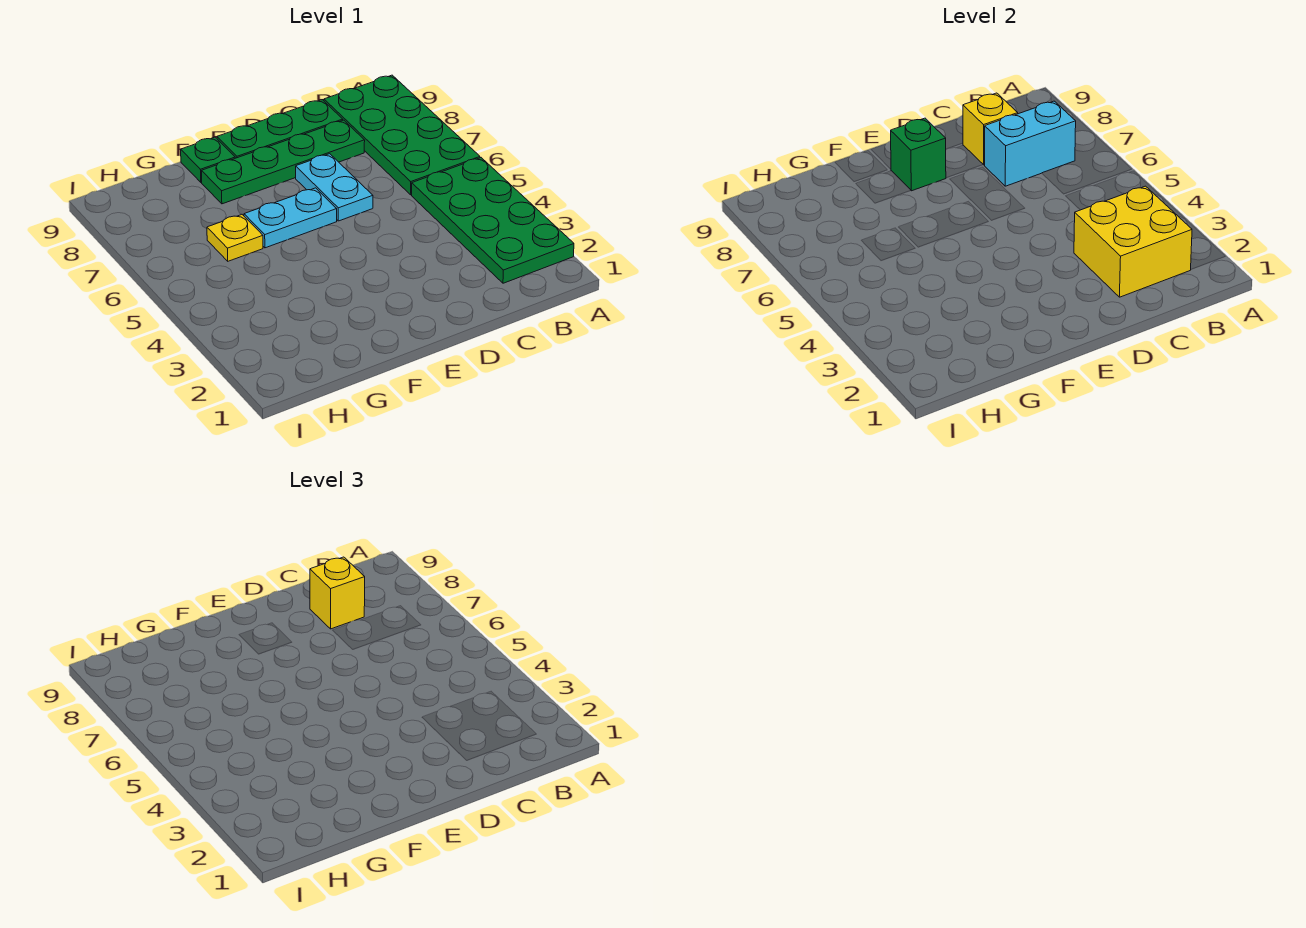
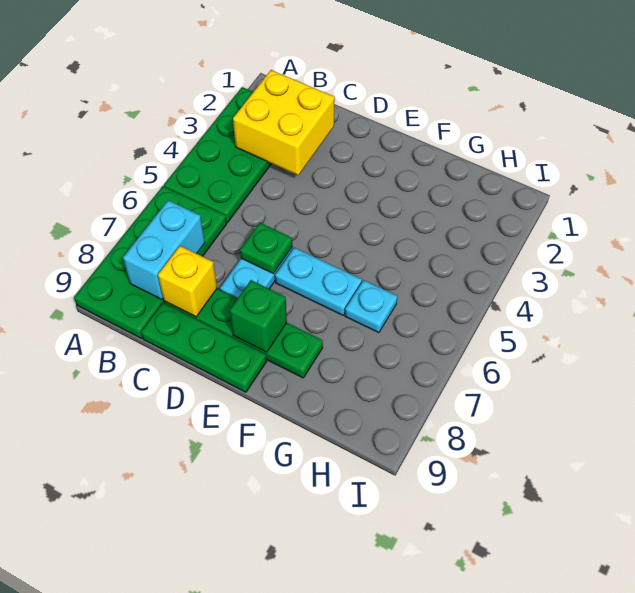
cyan 1x2 brick [985,101,1076,186] -> cyan 1x2 brick turned to [123,200,205,300]
yellow 1x1 brick [310,557,365,629] -> none
green 1x1 plate [181,137,235,182] -> green 1x1 plate moved to [240,223,292,274]
yellow 1x1 plate [207,214,263,261] -> cyan 1x1 plate [345,280,397,333]

